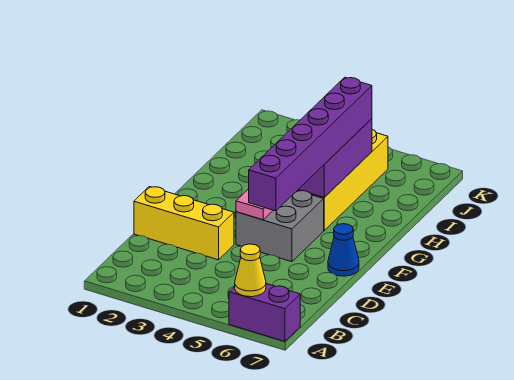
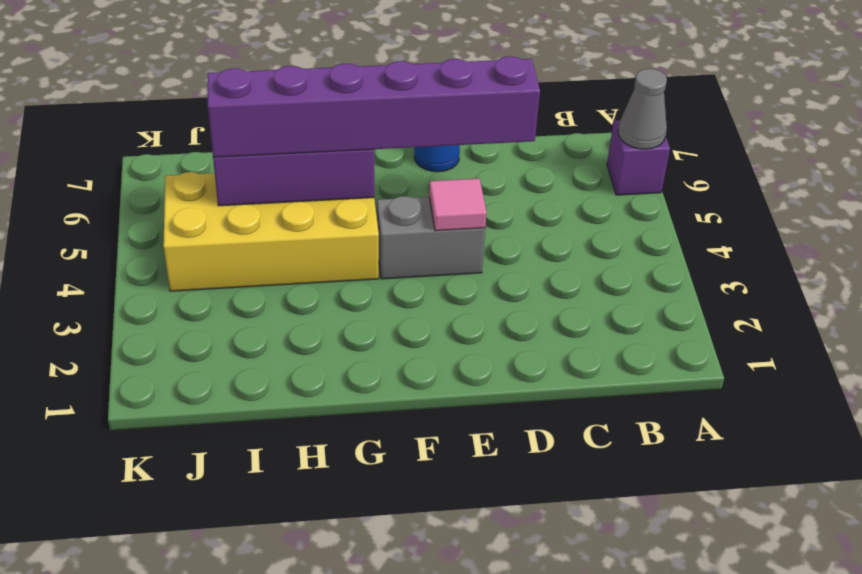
purple 1x2 brick [229,284,300,341] -> purple 1x1 brick [607,120,670,195]
yellow 1x1 cone [235,244,266,297] -> grey 1x1 cone [618,69,667,149]
yellow 1x3 brick [134,187,234,260] -> none
grey 2x2 brick [236,191,324,262] -> grey 1x2 brick [377,196,485,279]

